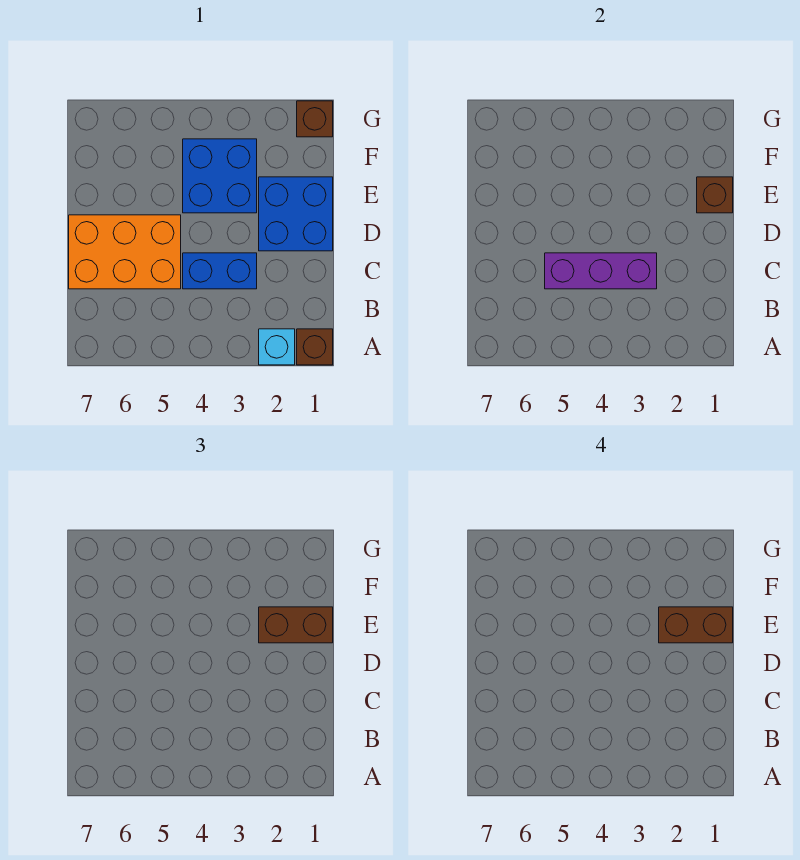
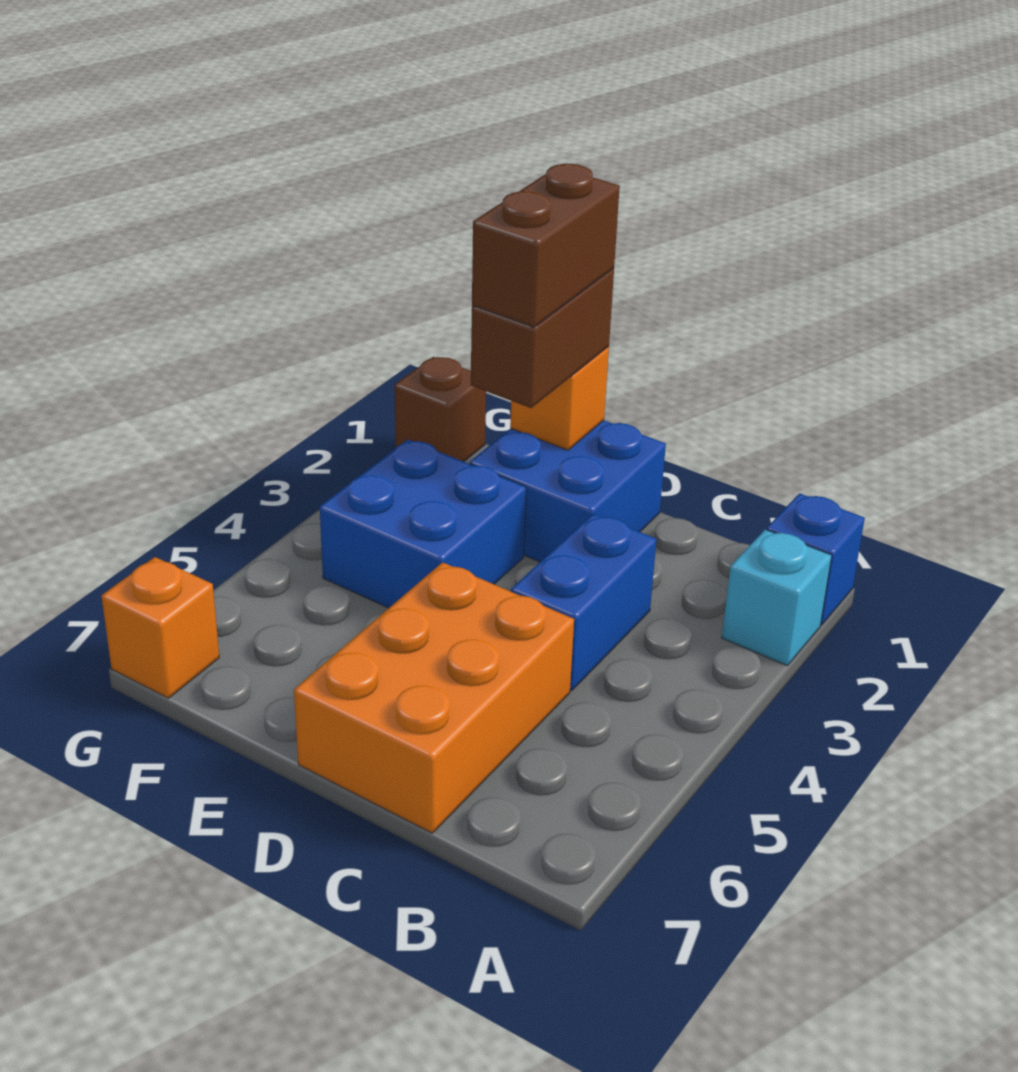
brown 1x1 brick [297,329,333,365] -> blue 1x1 brick [767,493,865,625]
purple 1x3 brick [545,253,657,289] -> none
brown 1x1 brick [697,177,733,213] -> orange 1x1 brick [510,346,609,450]
none -> orange 1x1 brick [102,557,219,698]

